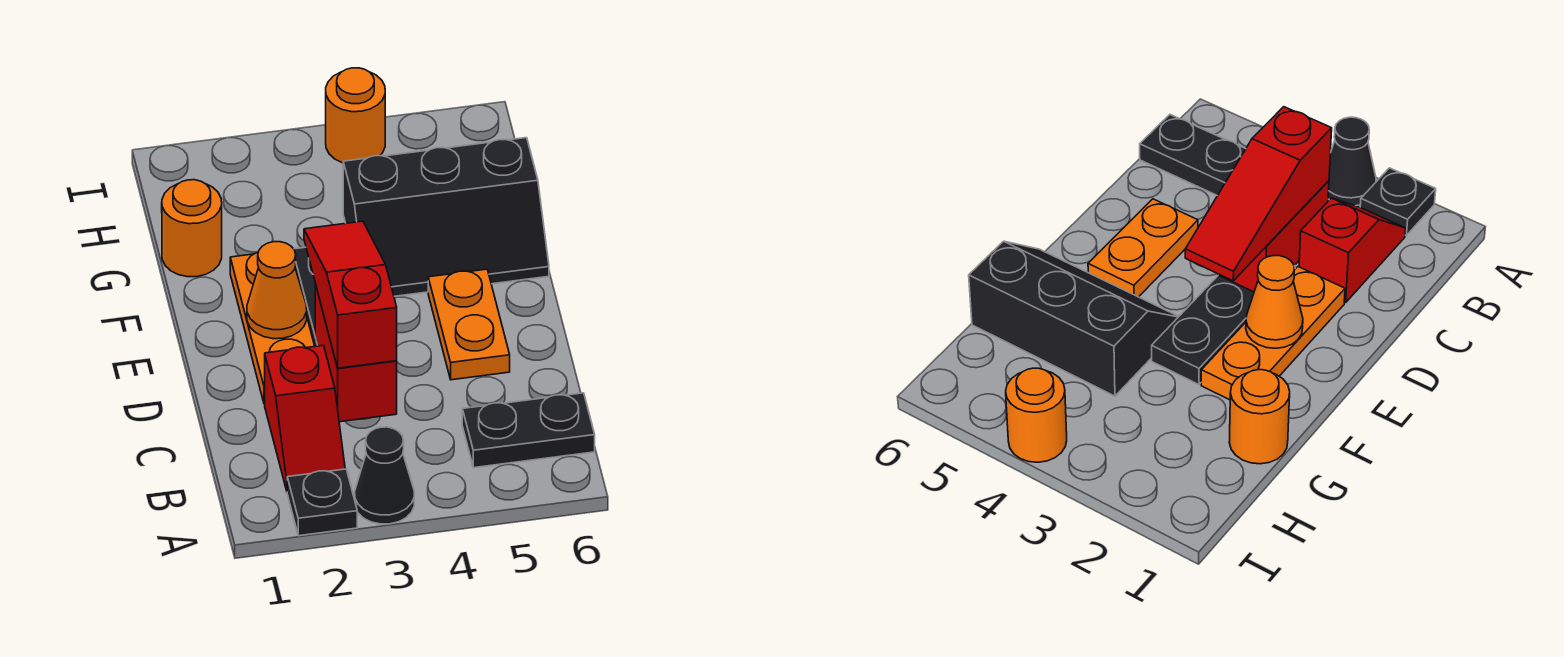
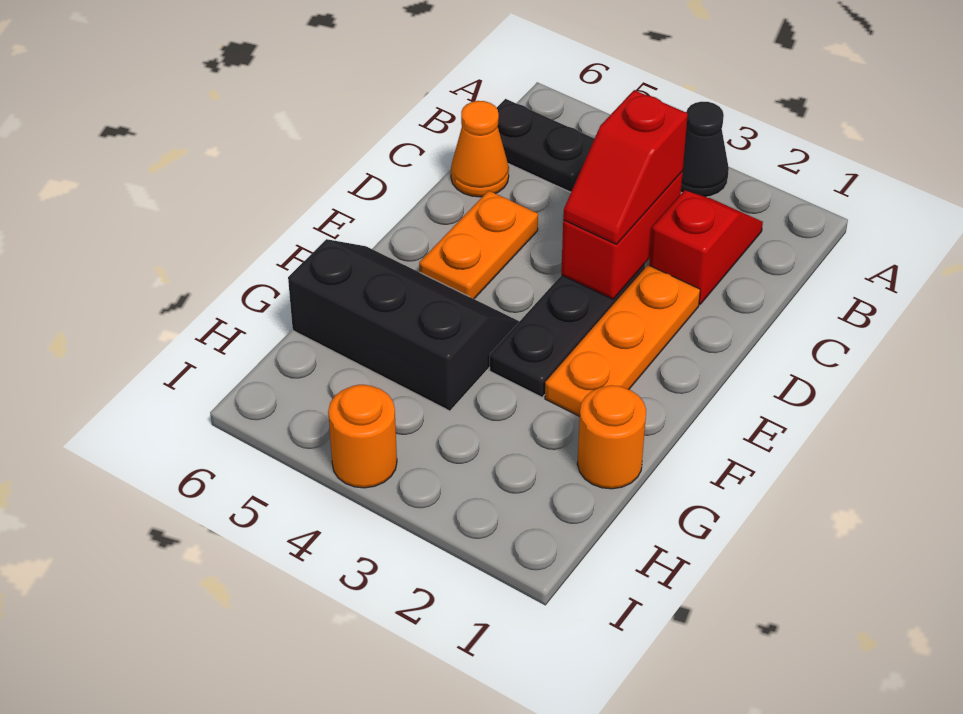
black 1x1 plate [287,469,357,536] -> none
red 1x3 slope [304,221,397,368] -> red 1x2 slope [563,90,688,244]
orange 1x1 cone [247,242,307,339] -> orange 1x1 cone moved to [451,101,509,197]

